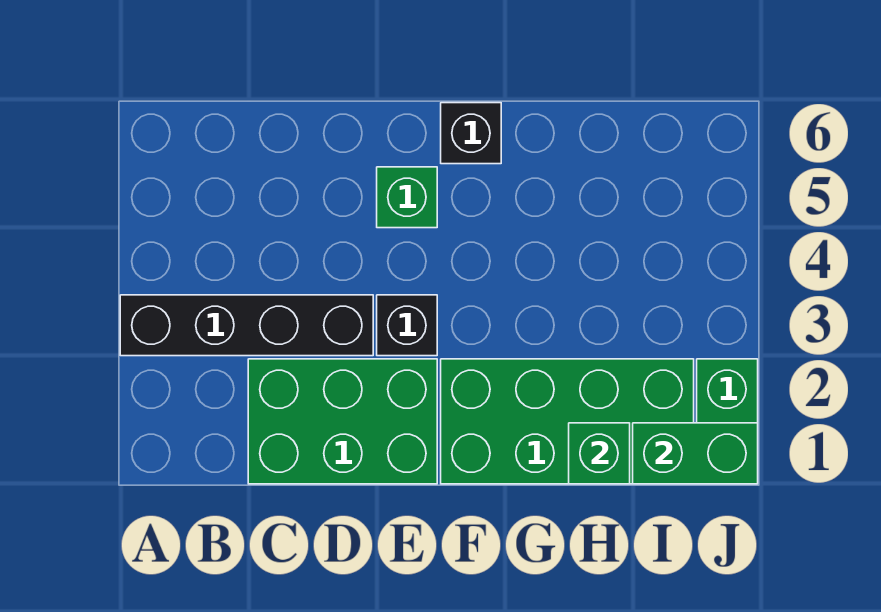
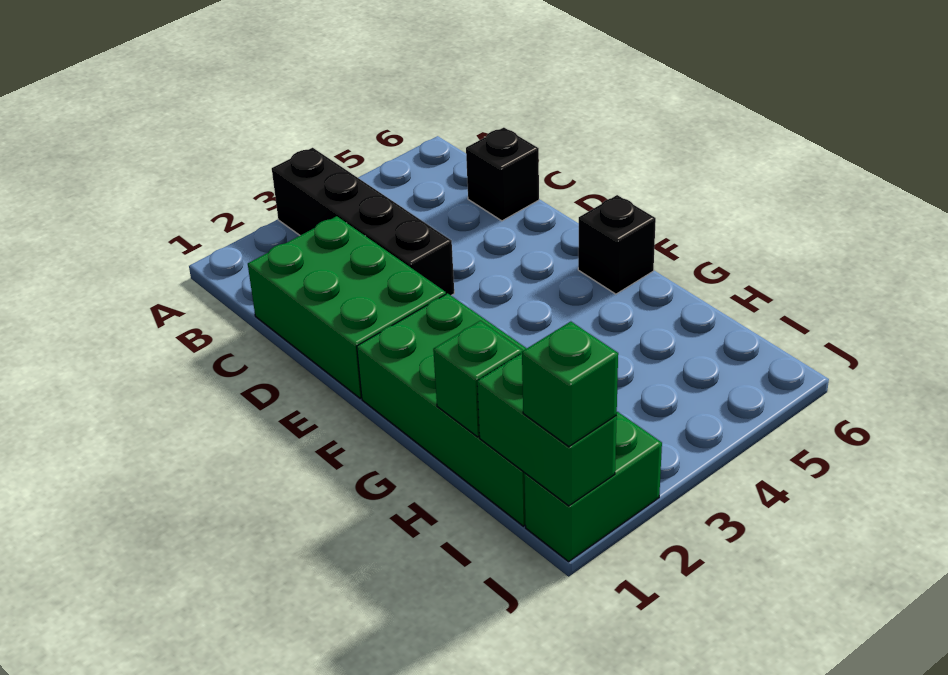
black 1x1 brick [377,295,437,356] -> black 1x1 brick moved to [466,128,539,221]
green 1x1 brick [377,167,437,228] -> green 1x1 brick moved to [522,322,618,447]

